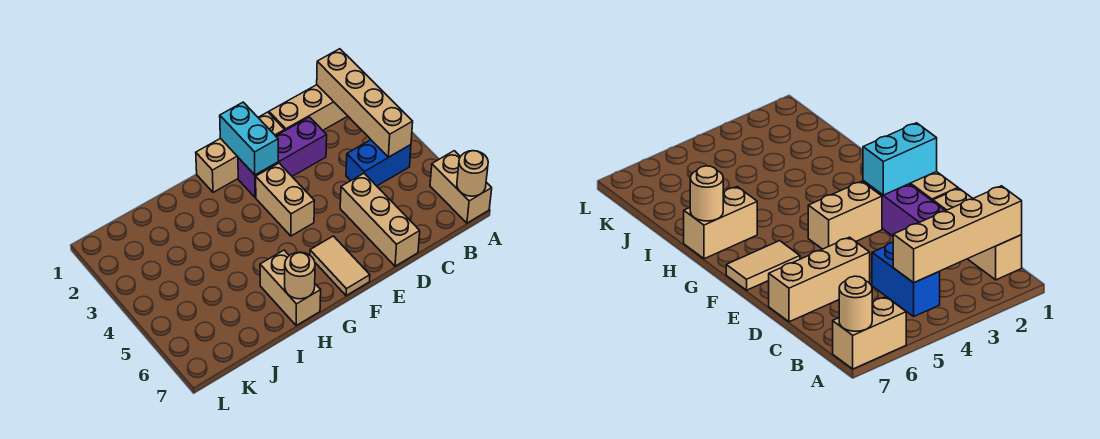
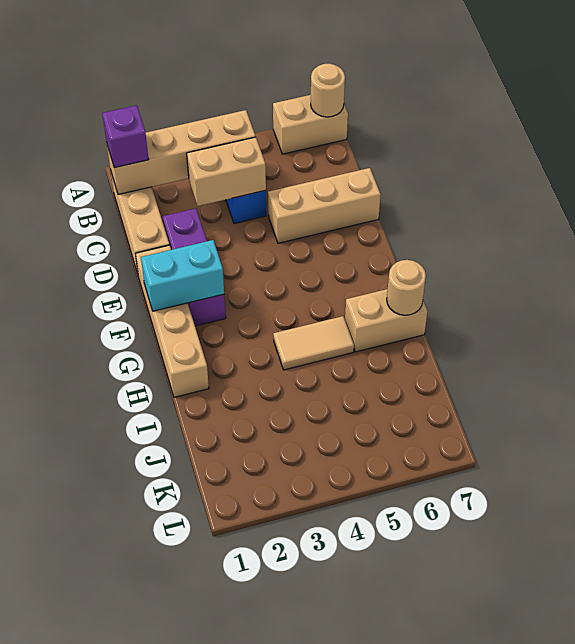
none -> purple 1x1 brick [102,105,149,168]
tan 1x3 brick [196,112,285,192] -> tan 1x4 brick [135,245,209,397]
tan 1x2 brick [256,163,314,236] -> tan 1x2 brick moved to [187,137,266,206]
tan 1x2 tile [310,236,370,296] -> tan 1x2 tile moved to [273,316,354,370]

